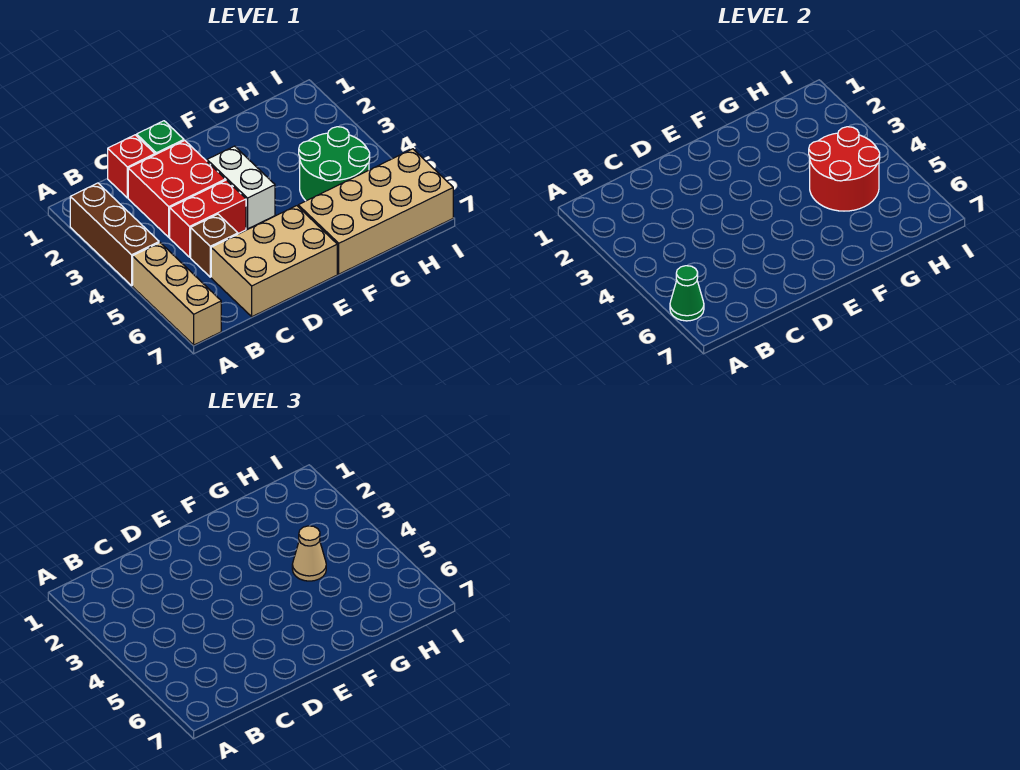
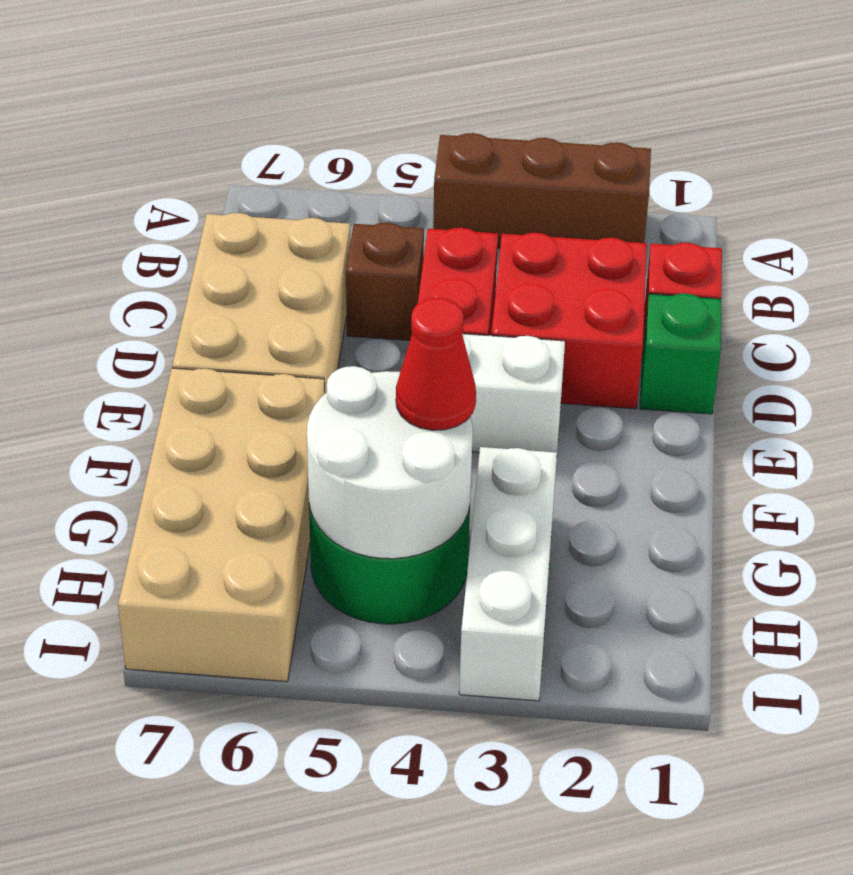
tan 1x3 brick [133,243,221,345] -> none
green 1x1 cone [670,266,704,321] -> none
none -> white 1x3 brick [459,447,557,701]
red 2x2 round brick [809,127,880,211] -> white 2x2 round brick [307,366,473,559]
tan 1x1 cone [292,526,326,581] -> red 1x1 cone [396,298,476,430]

